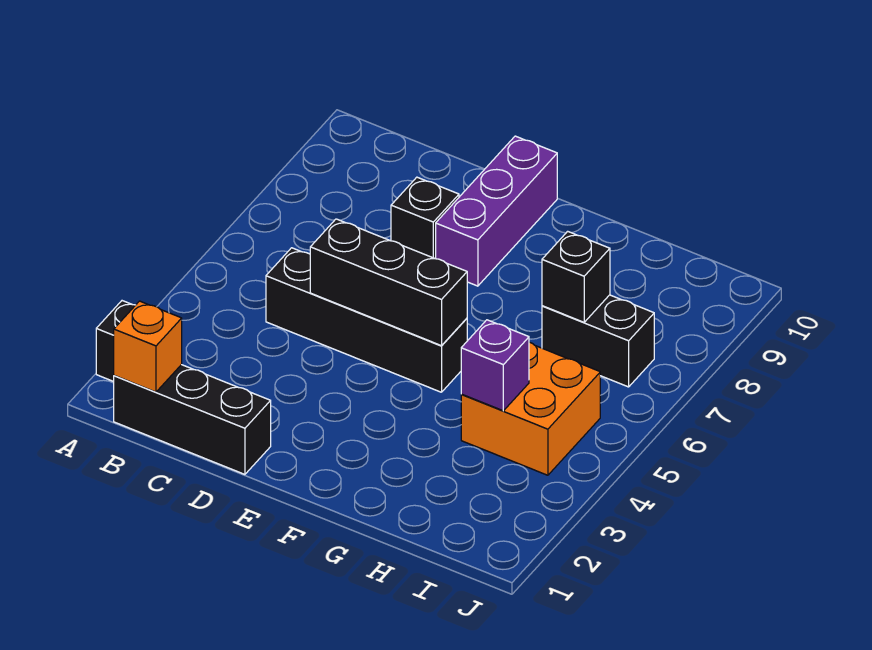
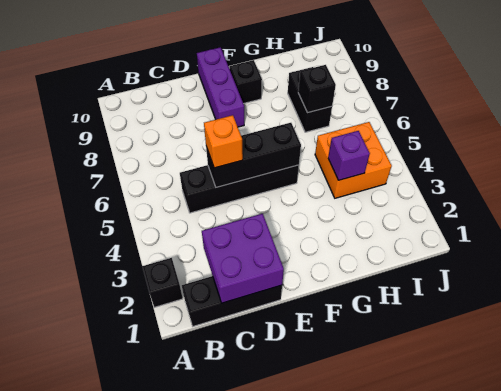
orange 1x1 brick [114,301,182,392] -> orange 1x1 brick moved to [204,115,243,168]
none -> purple 2x2 brick [202,214,284,303]
black 1x1 brick [391,177,459,259] -> black 1x1 brick moved to [230,60,262,104]
black 1x2 brick [542,295,654,387] -> black 1x2 brick turned to [288,67,332,132]

